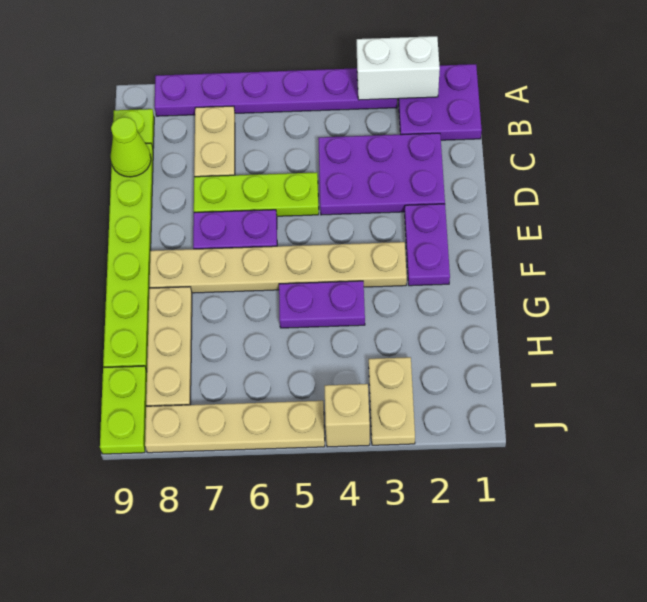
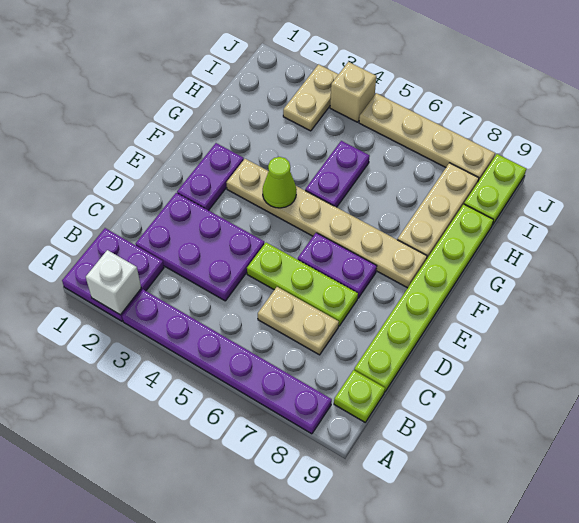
white 1x2 brick [357,36,440,100] -> white 1x1 brick [86,250,141,315]
tan 1x2 plate [194,106,235,177] -> tan 1x2 plate turned to [258,287,339,355]
lime 1x1 cone [110,117,151,177] -> lime 1x1 cone moved to [263,157,297,208]
purple 1x2 plate [279,281,365,328] -> purple 1x2 plate turned to [305,141,370,207]

